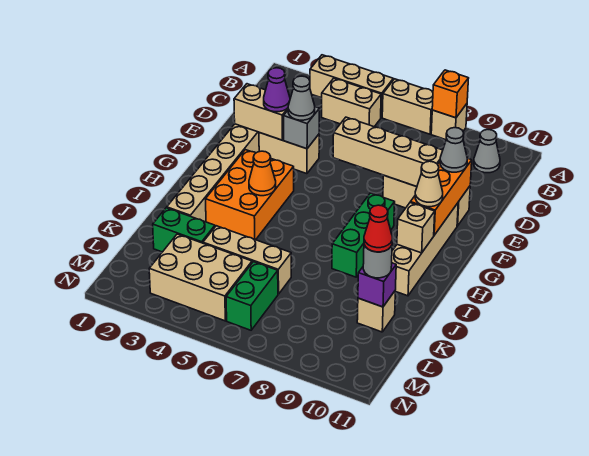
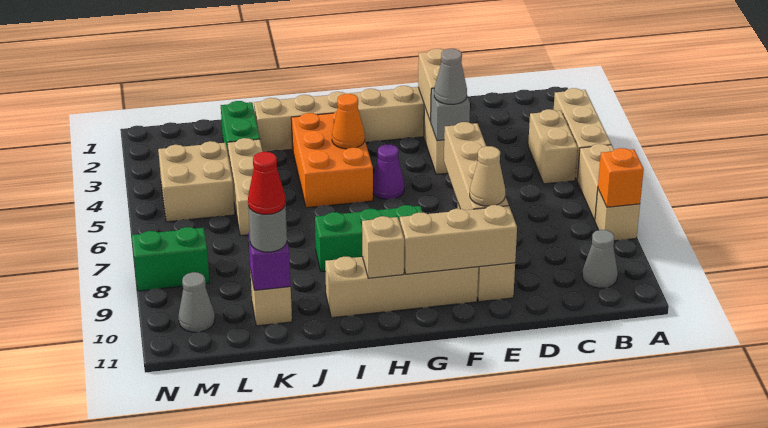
purple 1x1 cone [264,68,290,112] -> purple 1x1 cone moved to [373,144,404,199]
orange 1x3 brick [410,158,472,235] -> tan 1x3 brick [400,205,517,274]
grey 1x1 cone [440,128,467,172] -> grey 1x1 cone moved to [179,272,215,332]
orange 2x3 brick [206,150,294,240] -> orange 2x3 brick turned to [291,111,373,208]
tan 1x1 cone [415,161,443,207] -> tan 1x1 cone moved to [470,146,505,206]
tan 2x3 brick [149,234,252,321] -> tan 2x2 brick [158,141,235,222]
green 1x2 brick [226,262,278,330] -> green 1x2 brick moved to [132,227,209,291]

